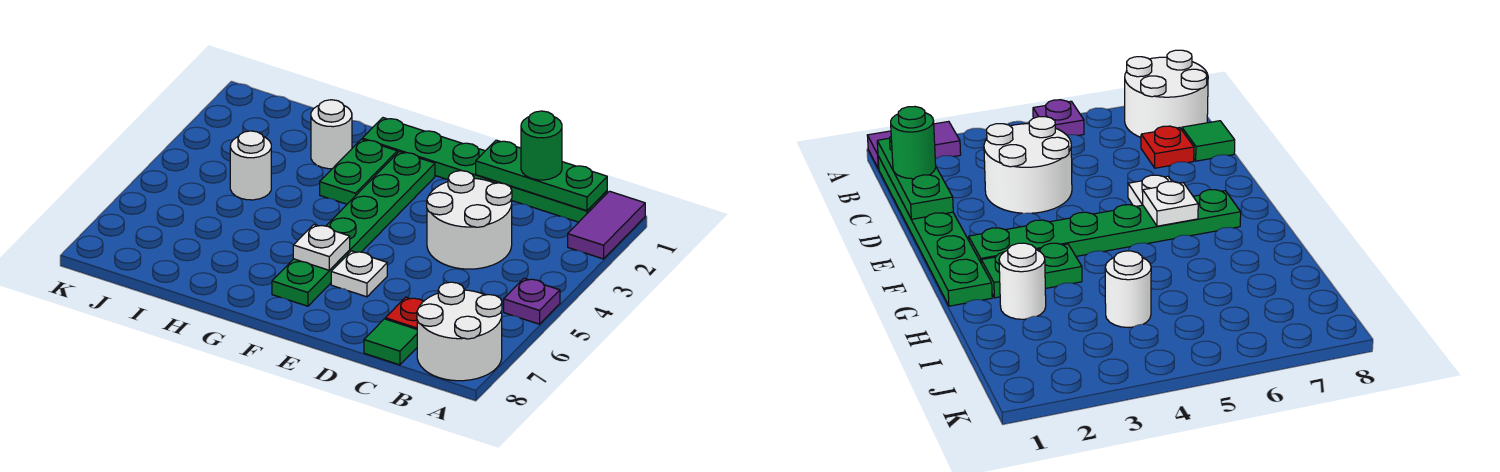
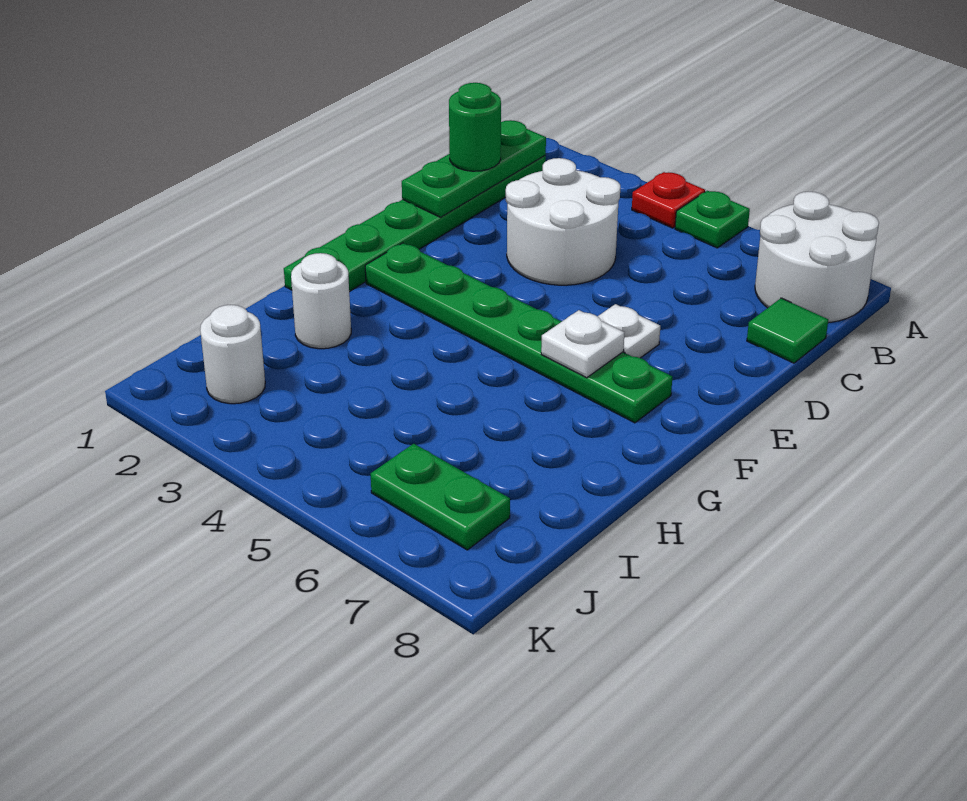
purple 1x2 tile [568,191,645,259] -> none
purple 1x1 plate [504,278,560,324] -> green 1x1 plate [675,191,750,248]
red 1x1 plate [385,297,423,329] -> red 1x1 plate moved to [632,172,705,228]
green 1x2 plate [320,139,397,204] -> green 1x2 plate moved to [371,444,510,550]
white 1x1 round brick [230,131,271,200] -> white 1x1 round brick moved to [200,305,265,404]

